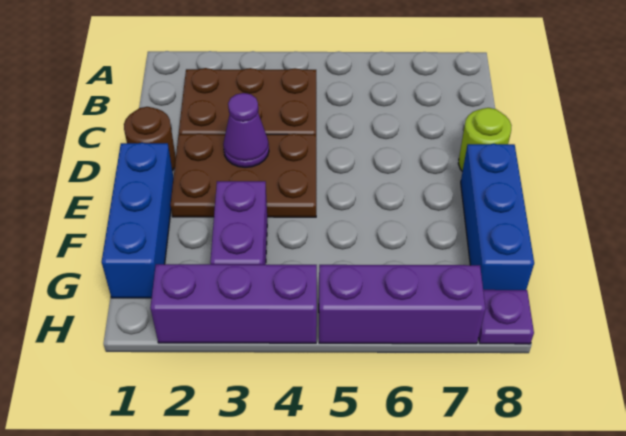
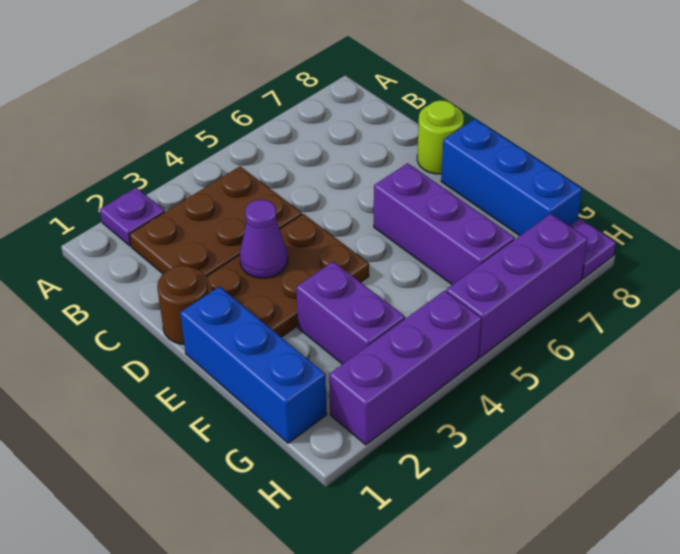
none -> purple 1x1 plate [100,188,165,246]
none -> purple 1x3 brick [374,163,515,285]

